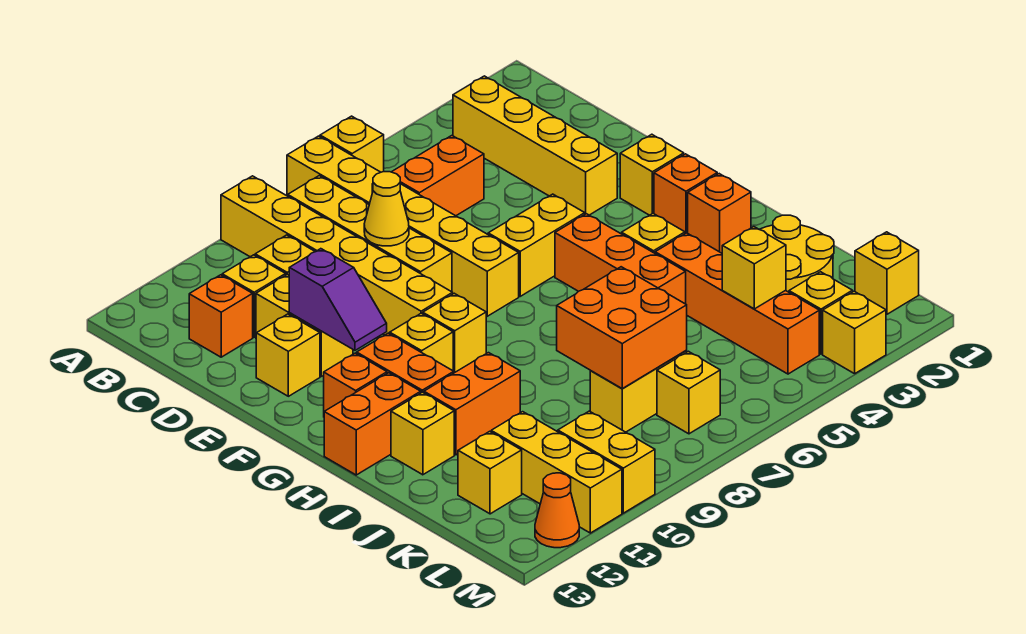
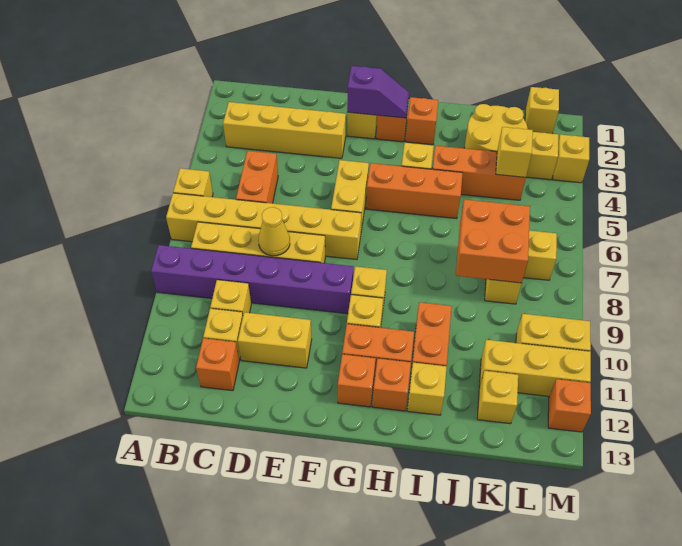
yellow 1x6 brick [221,176,453,335] -> purple 1x6 brick [151,245,353,314]
purple 1x2 slope [289,249,387,350] -> purple 1x2 slope moved to [347,66,409,118]
yellow 1x1 brick [256,314,320,396] -> none
orange 1x2 brick [324,373,421,475] -> orange 1x1 brick [372,358,411,411]
orange 1x4 brick [655,233,819,374] -> orange 1x3 brick [432,146,526,200]
orange 1x1 cone [535,473,579,548] -> orange 1x1 brick [548,379,591,432]

